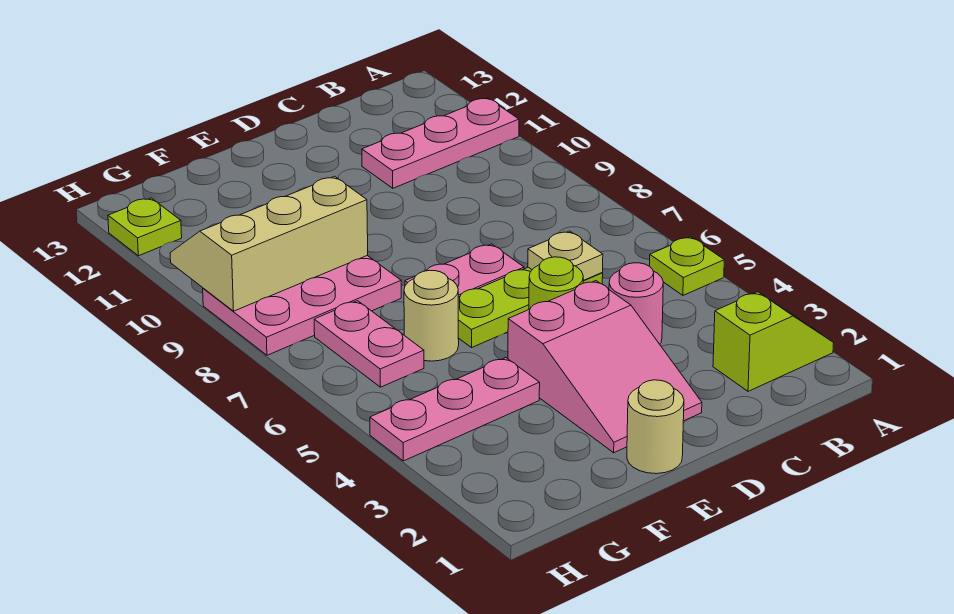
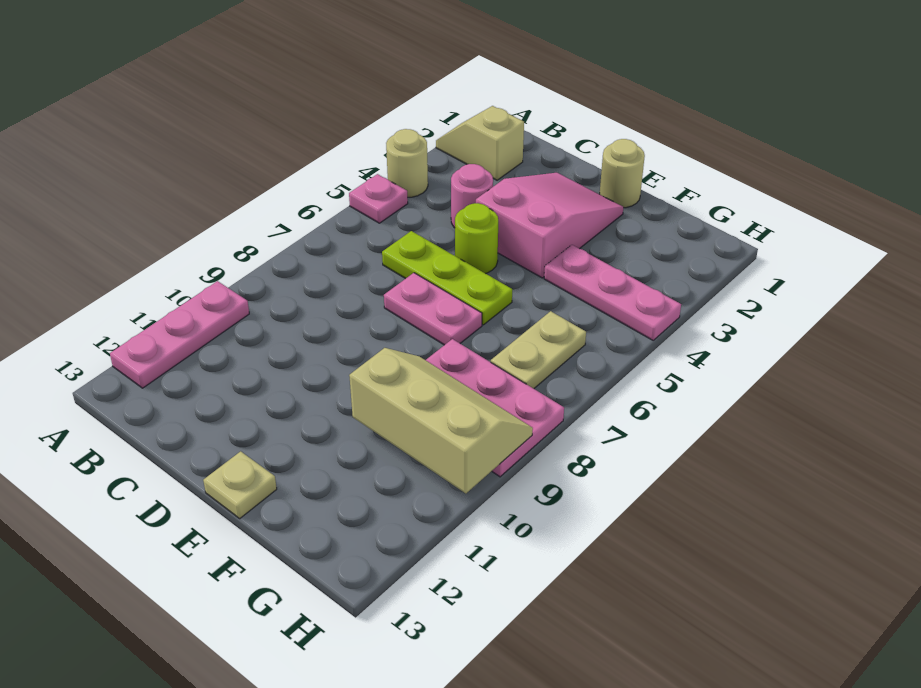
lime 1x2 slope [713,292,833,391] -> tan 1x2 slope [436,106,524,180]
lime 1x1 plate [650,237,724,295] -> pink 1x1 plate [349,174,408,223]
pink 1x3 plate [362,98,519,188] -> pink 1x3 plate turned to [110,281,249,388]
tan 1x1 plate [528,231,603,281] -> tan 1x1 plate moved to [203,451,277,518]
tan 1x1 round brick [404,270,459,361] -> tan 1x1 round brick moved to [386,129,428,197]
tan 2x3 slope [170,176,368,311] -> tan 2x3 slope turned to [349,348,533,493]
pink 1x2 plate [314,301,424,387] -> tan 1x2 plate [491,311,586,389]
lime 1x1 plate [108,198,182,256] -> none

